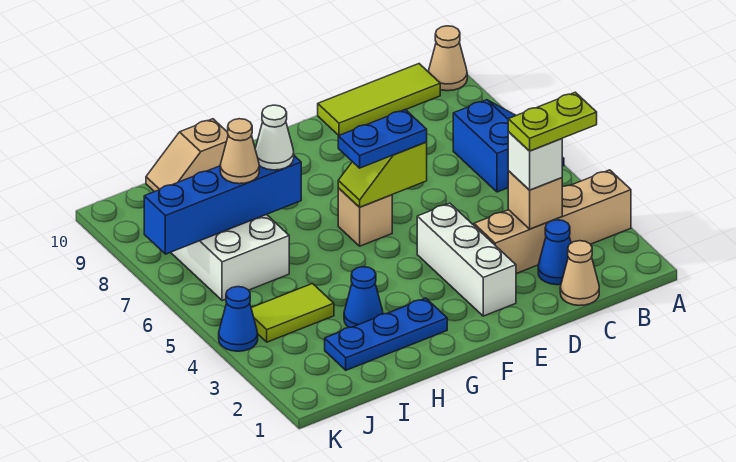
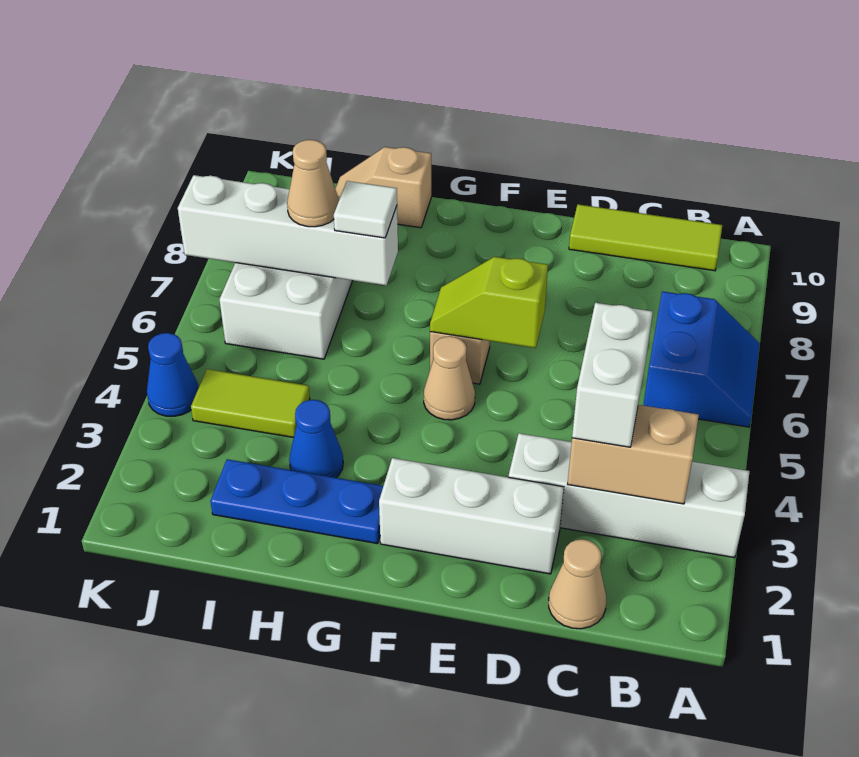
tan 1x4 brick [474,170,631,274] -> white 1x4 brick [508,433,750,558]
tan 1x1 cone [428,26,467,91] -> tan 1x1 cone moved to [424,336,475,420]
lime 1x2 plate [508,92,597,151] -> none
blue 1x1 cone [538,220,571,285] -> none
tan 1x1 brick [508,171,562,229] -> tan 1x2 brick [568,405,699,504]
white 1x1 brick [508,132,562,190] -> white 1x2 brick [572,303,653,447]
white 1x3 brick [417,203,516,316] -> white 1x3 brick turned to [379,458,564,574]
blue 1x2 plate [338,109,427,168] -> none
blue 1x4 brick [144,156,301,254] -> white 1x4 brick [178,175,398,285]
white 1x1 cone [255,105,294,170] -> white 1x1 tile [334,181,397,238]

